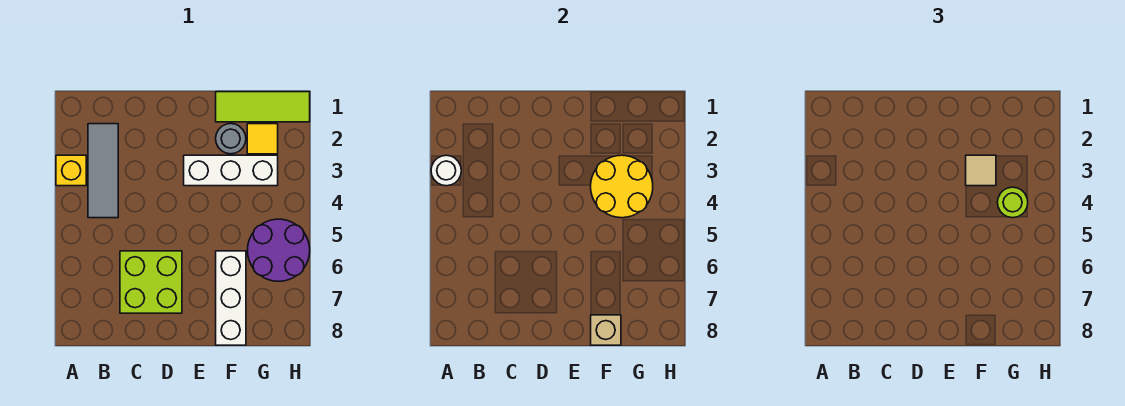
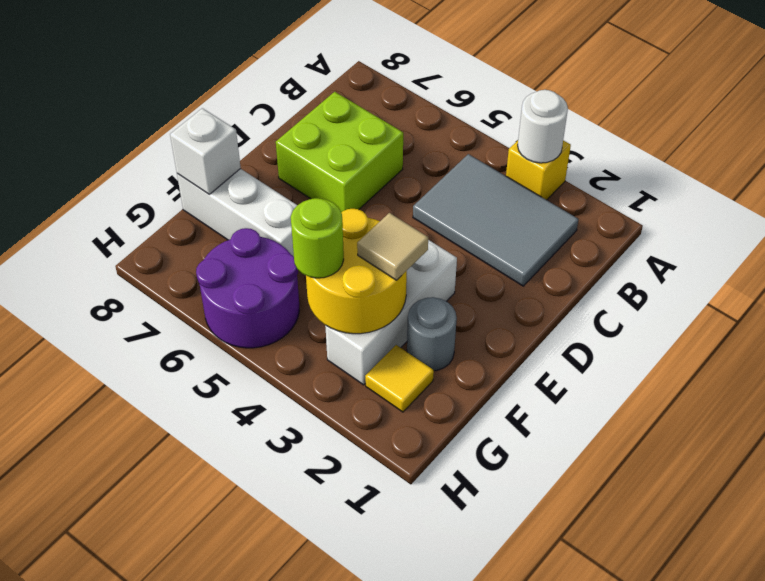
grey 1x3 tile [88,124,118,218] -> grey 2x3 tile [413,154,579,286]
lime 1x3 tile [216,92,310,122] -> none
tan 1x1 brick [591,315,621,345] -> white 1x1 brick [170,108,241,194]

